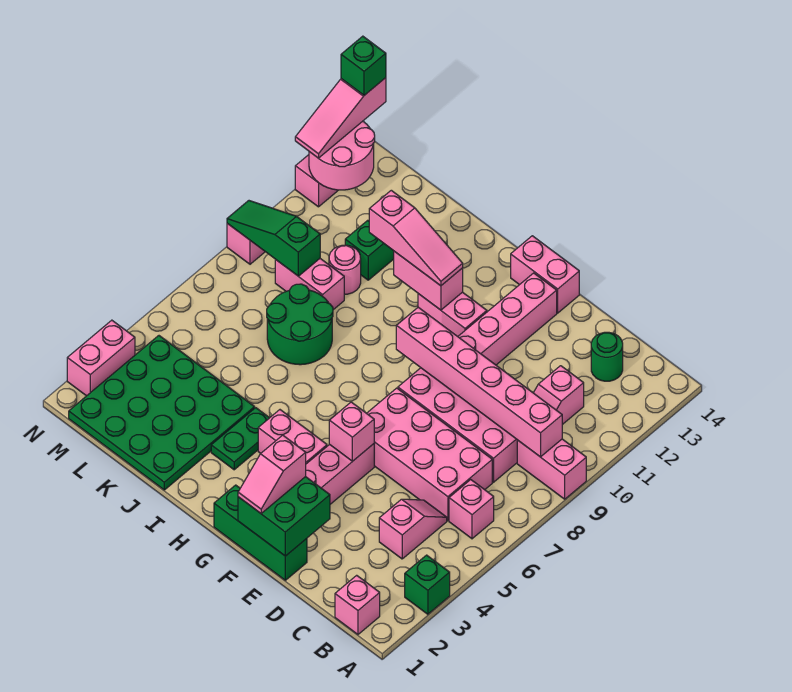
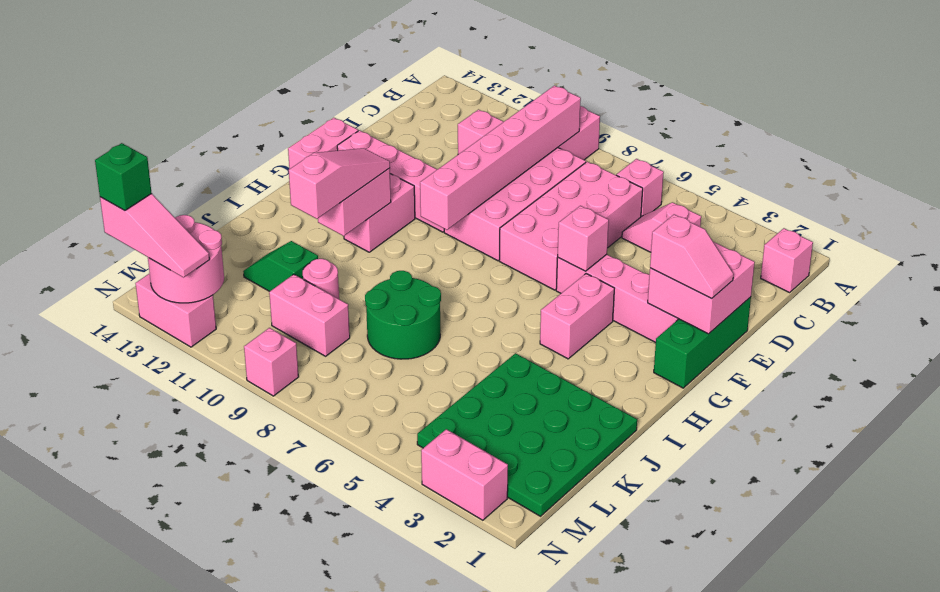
green 1x1 brick [405,555,450,614] -> none
green 1x1 round brick [591,332,623,381] -> none
green 2x2 brick [238,477,330,556] -> pink 2x2 brick [648,242,755,334]
green 1x2 plate [211,408,269,470] -> none
pink 1x2 brick [275,259,344,310] -> pink 1x2 brick turned to [269,274,350,356]
green 1x3 slope [227,201,320,276] -> none

